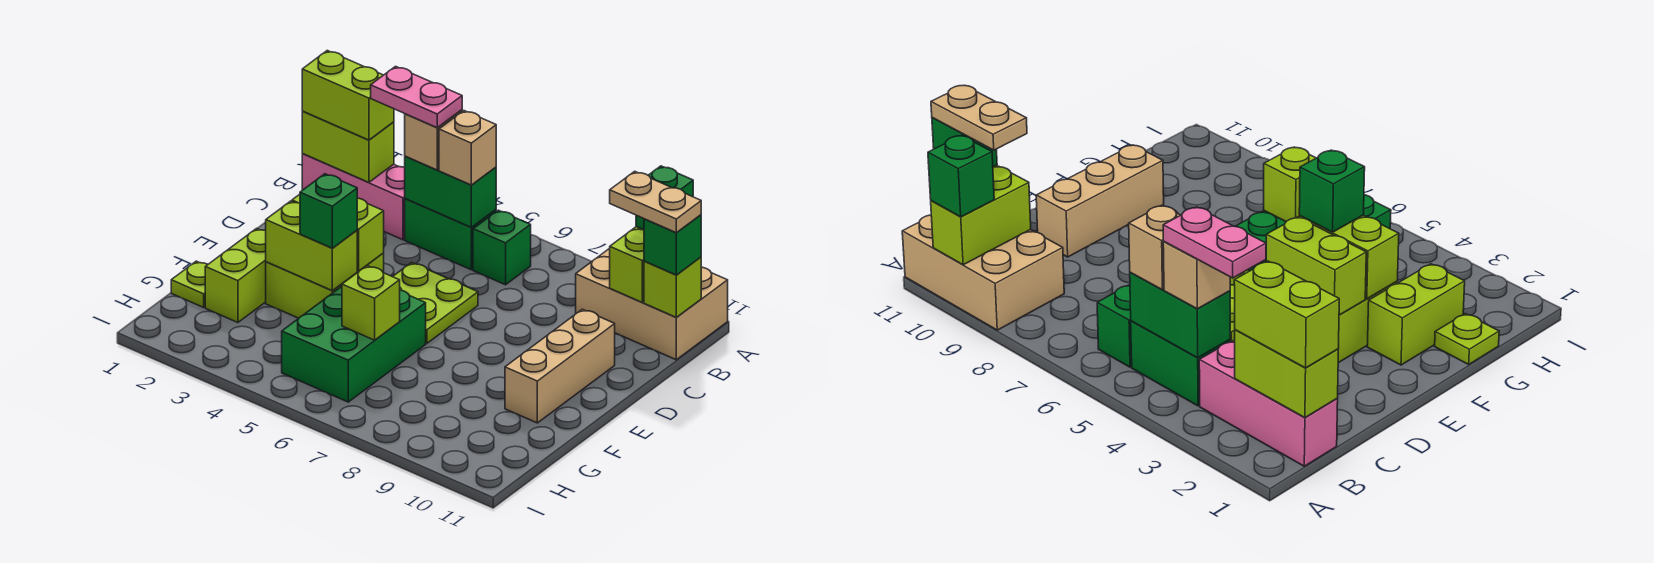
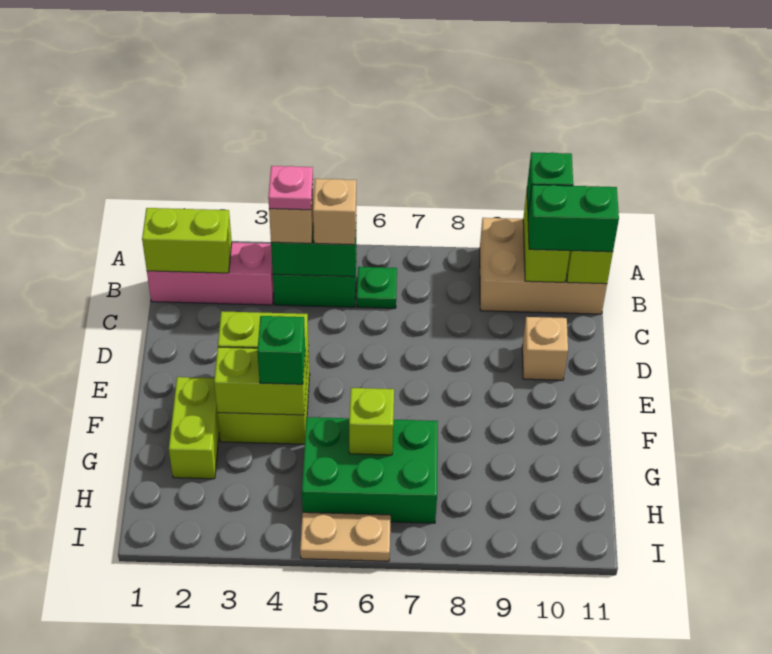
lime 1x2 brick [302,51,394,140] -> none
pink 1x2 plate [371,66,462,128] -> pink 1x1 plate [268,166,313,210]
green 1x1 brick [473,210,531,285] -> green 1x1 plate [357,267,397,308]
tan 1x2 plate [610,171,701,233] -> tan 1x2 plate moved to [300,512,391,561]
green 1x1 brick [644,215,701,275] -> green 1x2 brick [528,185,619,252]
lime 2x2 plate [393,263,478,343] -> none
tan 1x3 brick [505,309,615,423] -> tan 1x1 brick [522,317,568,380]
green 2x3 brick [282,286,426,402] -> green 2x3 brick turned to [302,417,438,523]
lime 1x1 plate [171,261,208,307] -> none

